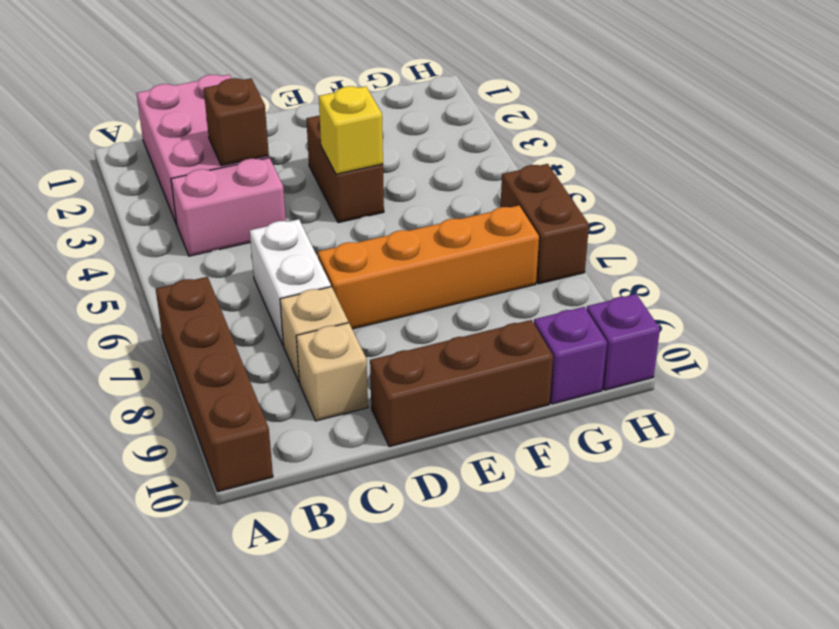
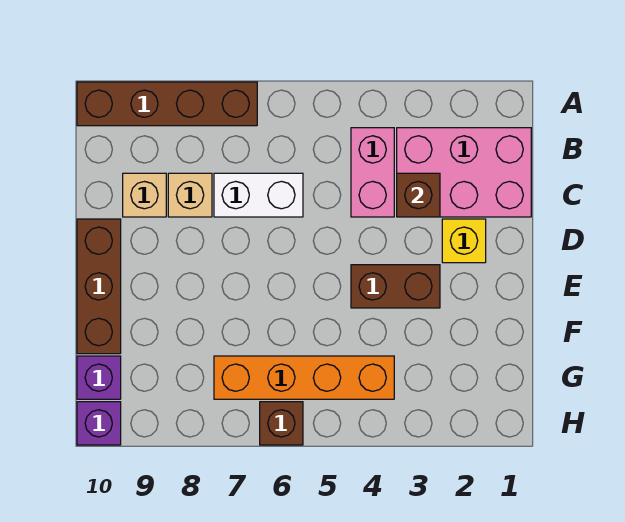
orange 1x4 brick [318,206,539,329] -> orange 1x4 brick turned to [214,356,394,399]
yellow 1x1 brick [319,86,383,174] -> yellow 1x1 brick moved to [442,219,486,263]
brown 1x2 brick [501,164,589,284] -> brown 1x1 brick [260,402,303,445]

